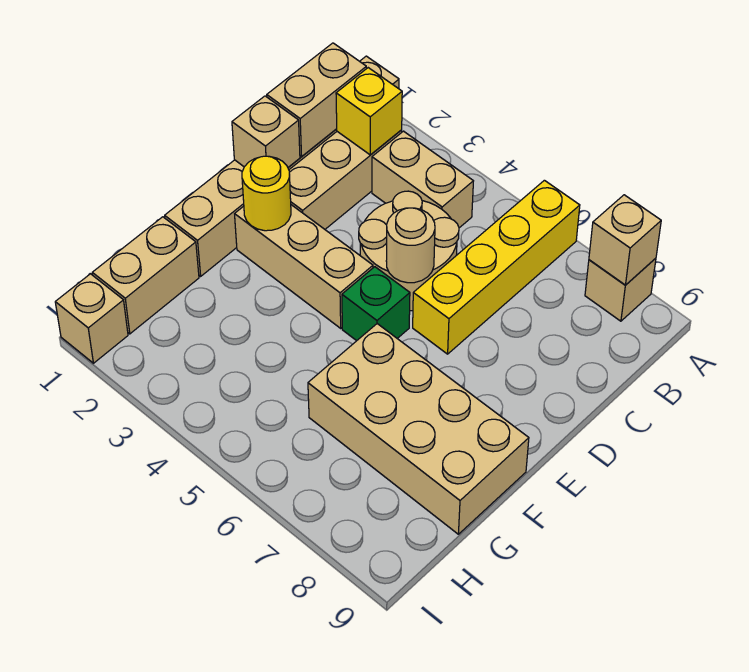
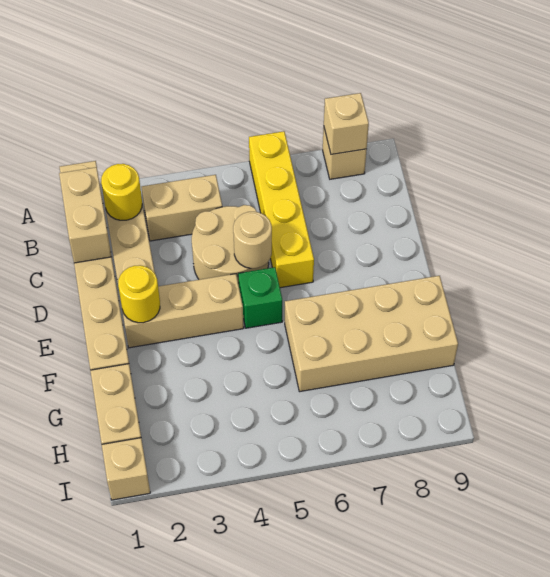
yellow 1x1 brick [336,68,402,155] -> yellow 1x1 round brick [101,164,142,220]
tan 1x1 brick [232,96,300,167] -> none

